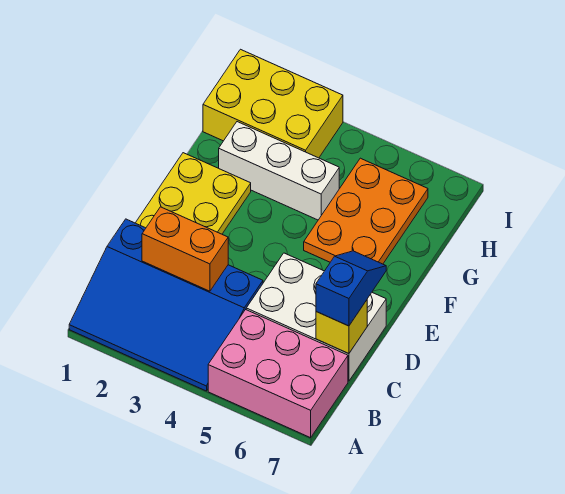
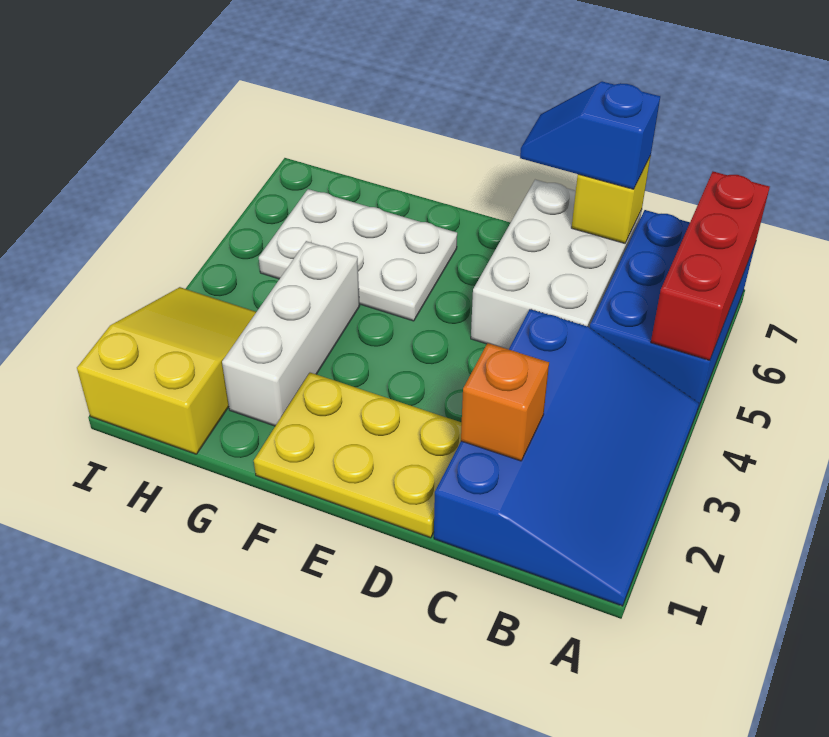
pink 2x3 brick [208,310,348,438] -> blue 2x3 brick [590,210,755,408]
none -> red 1x3 brick [651,172,770,361]
orange 1x2 brick [142,207,228,291] -> orange 1x1 brick [461,343,549,461]
orange 2x3 plate [304,158,428,264] -> white 2x3 plate [259,189,457,321]
yellow 2x3 brick [203,49,343,158] -> yellow 2x3 slope [77,287,256,454]

